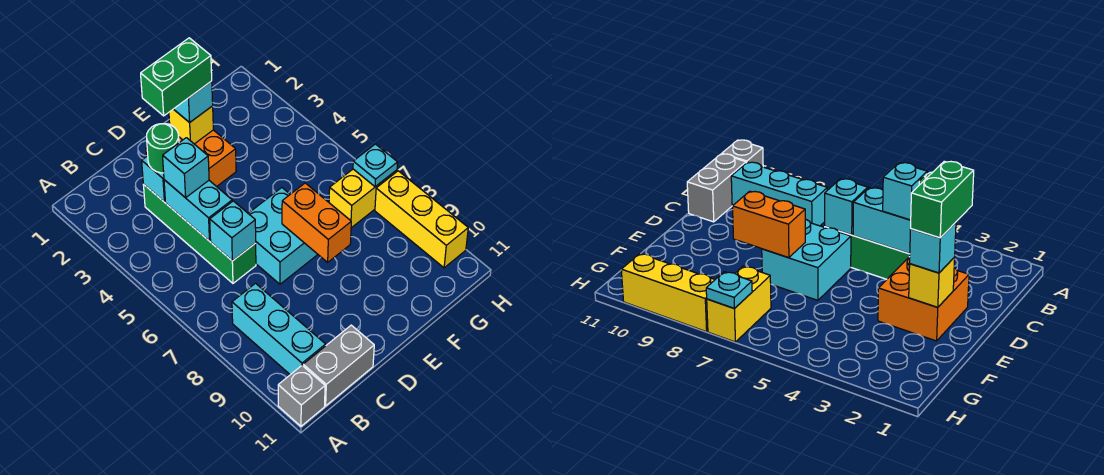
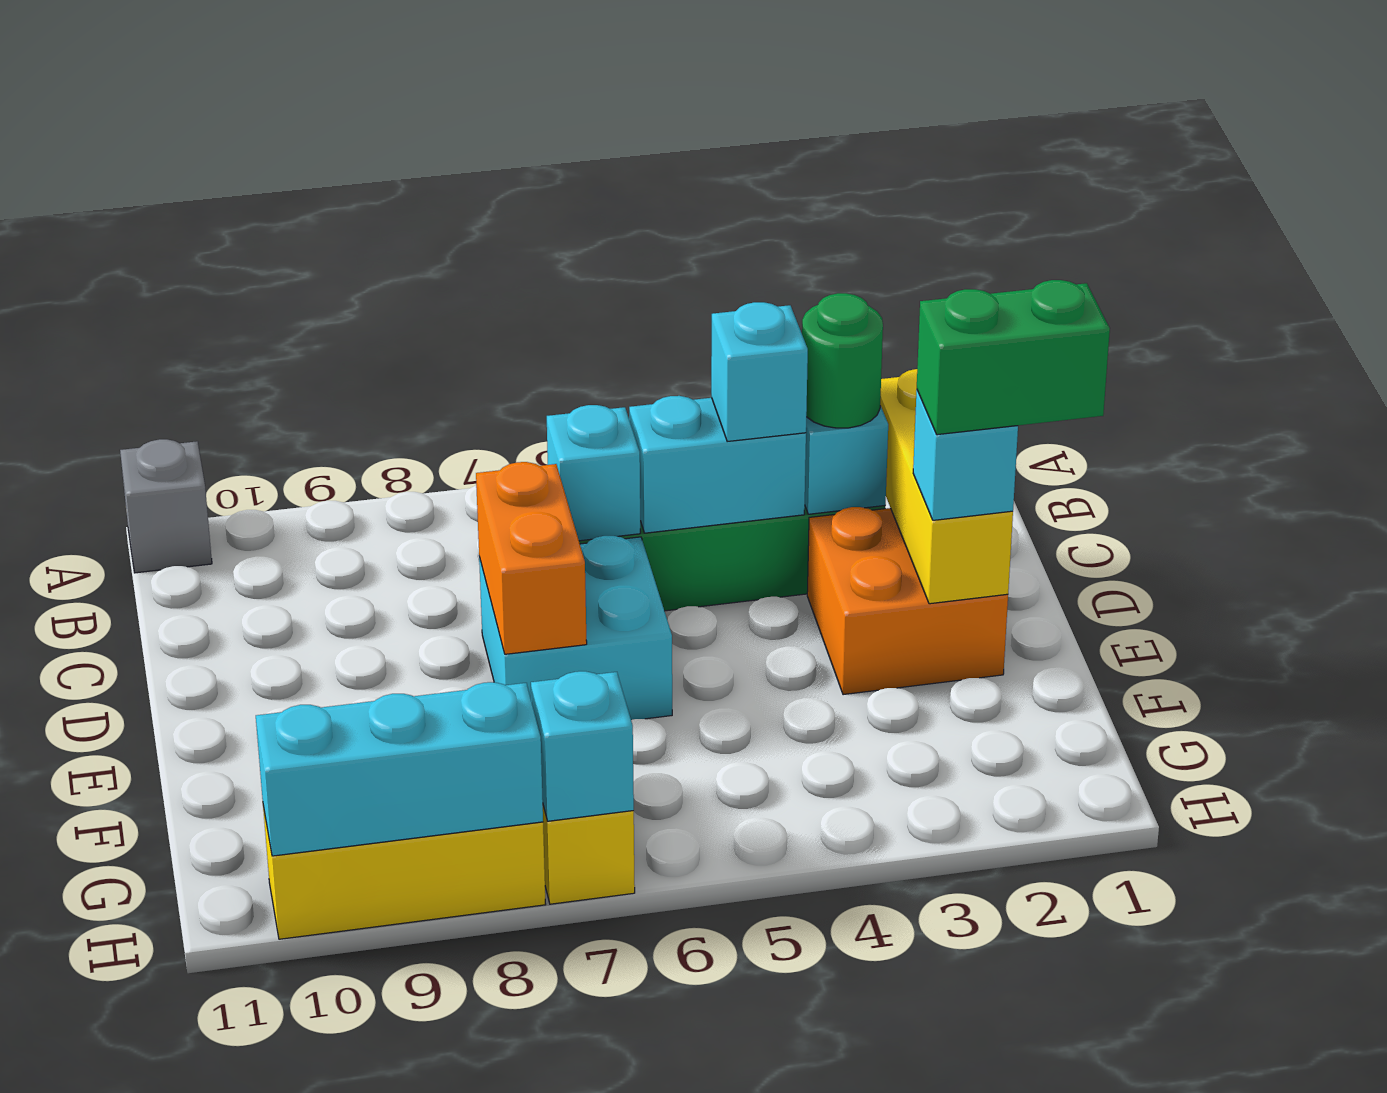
cyan 1x3 brick [232,283,326,375] -> cyan 1x3 brick moved to [256,682,543,856]
grey 1x2 brick [303,325,374,406] -> none
green 1x2 brick [141,38,212,116] -> green 1x2 brick turned to [917,280,1110,435]
yellow 1x1 brick [169,106,213,144] -> yellow 1x3 brick [880,369,1013,604]
orange 1x2 brick [282,183,351,262] -> orange 1x2 brick turned to [476,462,587,654]
cyan 1x1 plate [353,144,398,187] -> cyan 1x1 brick [531,671,634,821]

